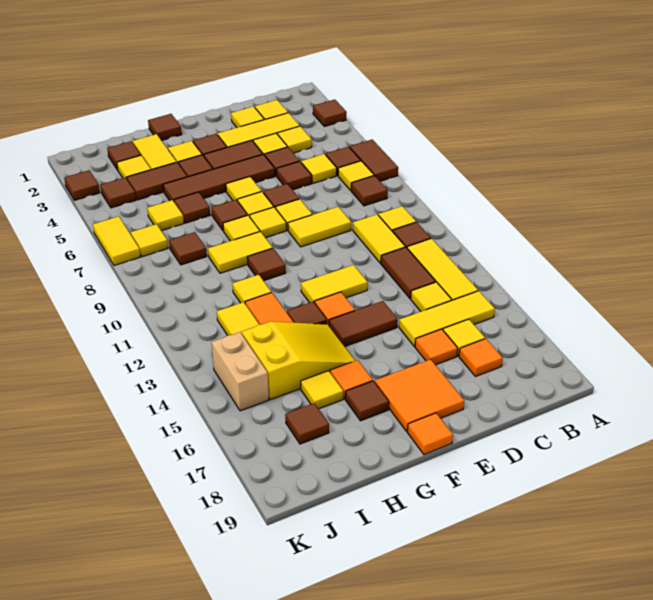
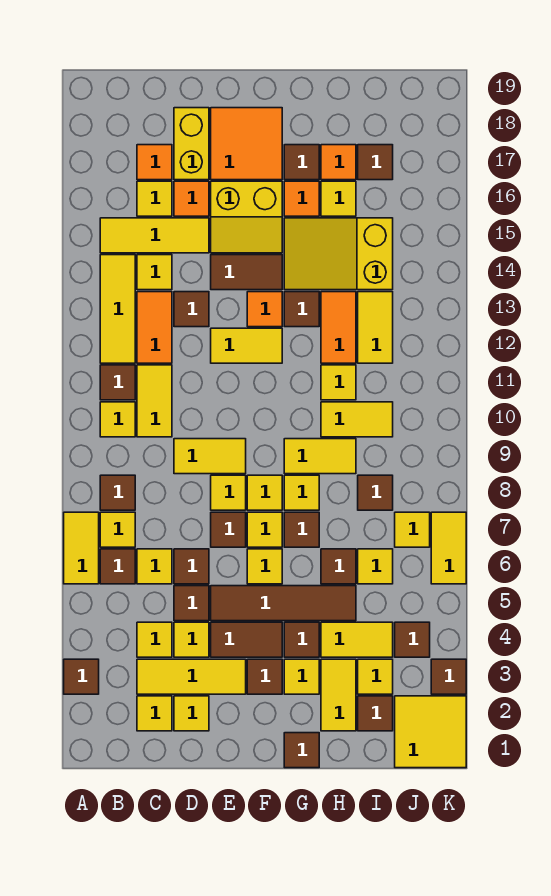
brown 1x2 tile [350,140,398,181] -> yellow 1x2 tile [64,512,99,584]
brown 1x2 tile [381,247,436,299] -> orange 1x2 tile [137,292,172,363]
none -> yellow 1x2 brick [174,108,209,180]
none -> yellow 2x2 slope [211,181,282,253]
orange 1x1 tile [407,413,453,455] -> orange 1x1 tile moved to [321,145,356,180]
brown 1x1 tile [247,248,286,281] -> brown 1x1 tile moved to [174,292,209,327]
brown 1x2 tile [127,162,187,200] -> yellow 1x2 tile [321,622,393,657]
none -> yellow 1x2 tile [321,402,393,437]
none -> yellow 2x2 tile [395,696,466,768]
tan 1x2 brick [212,332,269,411] -> none

